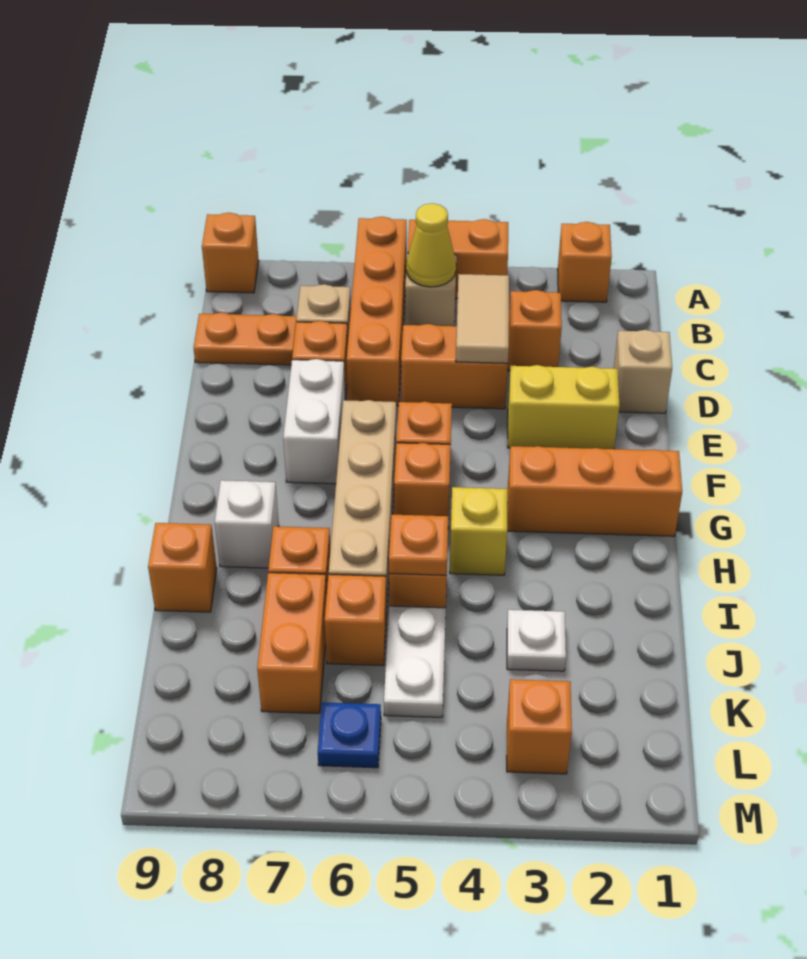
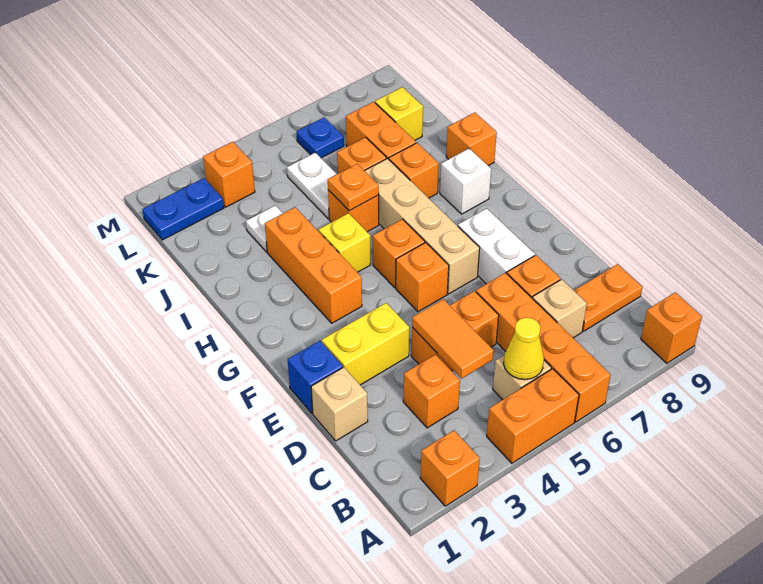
tan 1x2 tile [456,274,509,363] -> orange 1x2 tile [412,299,494,378]
none -> blue 1x1 brick [288,341,343,413]
orange 1x3 brick [507,446,682,536] -> orange 1x3 brick turned to [265,207,362,323]
none -> yellow 1x1 brick [375,87,423,140]
none -> blue 1x2 plate [142,178,224,240]

